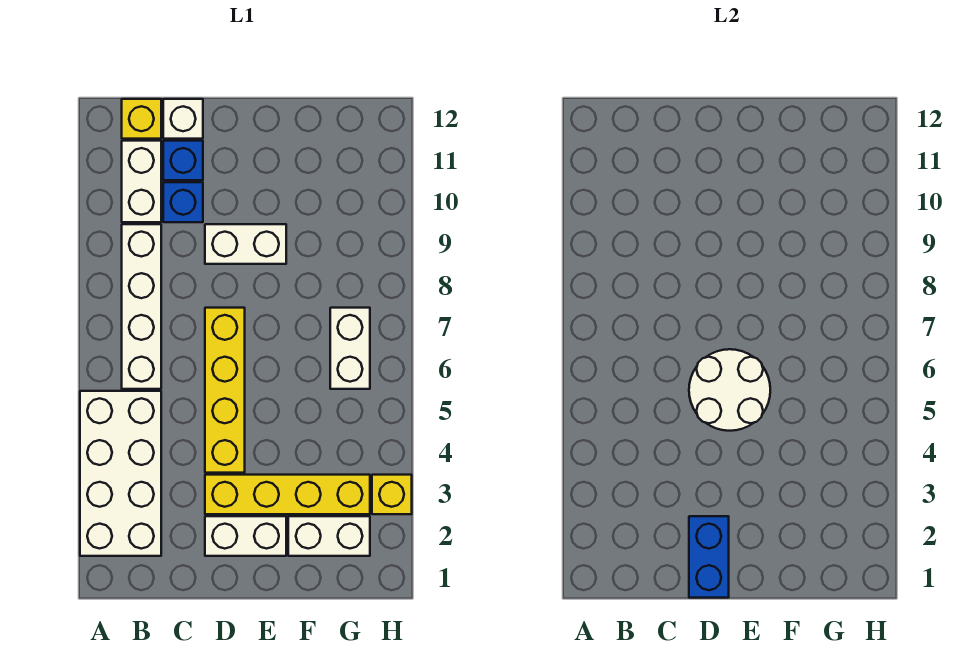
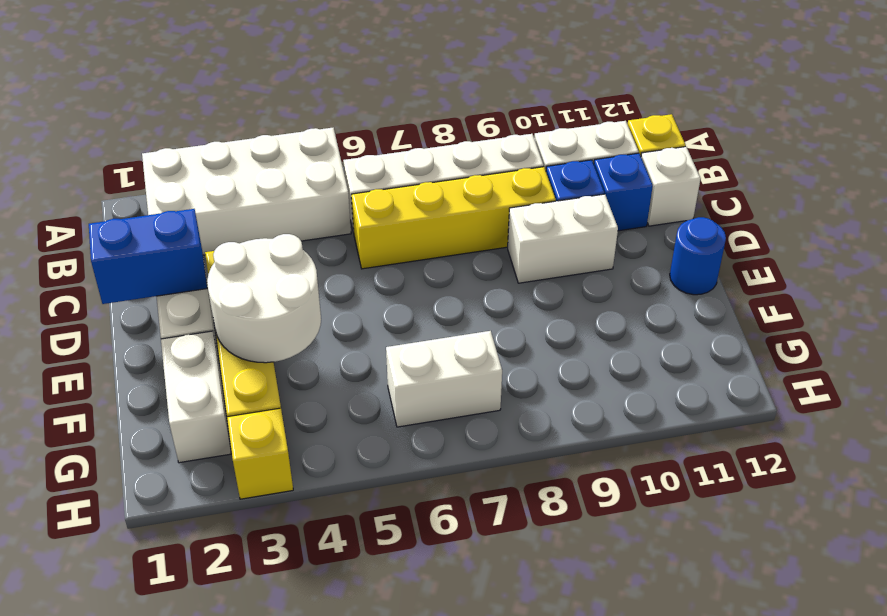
yellow 1x4 brick [205,308,245,473] -> yellow 1x4 brick moved to [351,167,556,269]
white 2x2 round brick [689,349,770,431] -> white 2x2 round brick moved to [207,234,321,363]
white 1x2 brick [205,224,286,264] -> white 1x2 brick turned to [508,194,618,283]
none -> blue 1x1 round brick [670,217,726,295]

